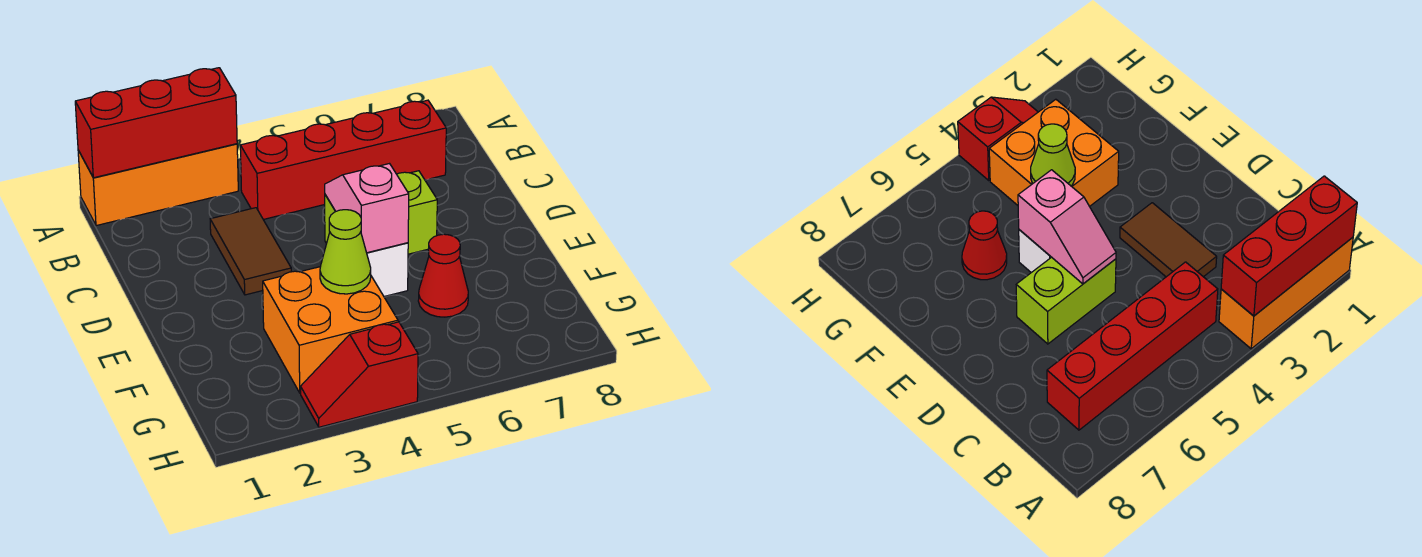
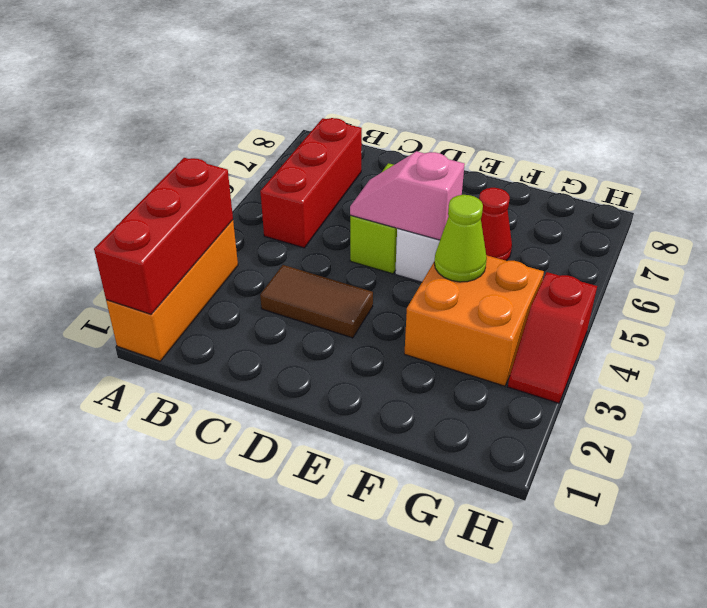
red 1x4 brick [240,100,446,220] -> red 1x3 brick [260,118,362,248]

